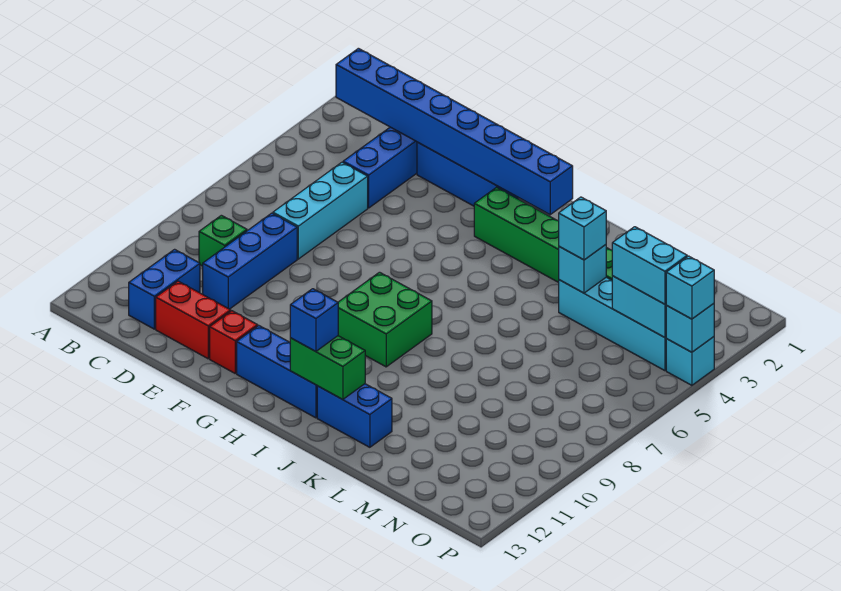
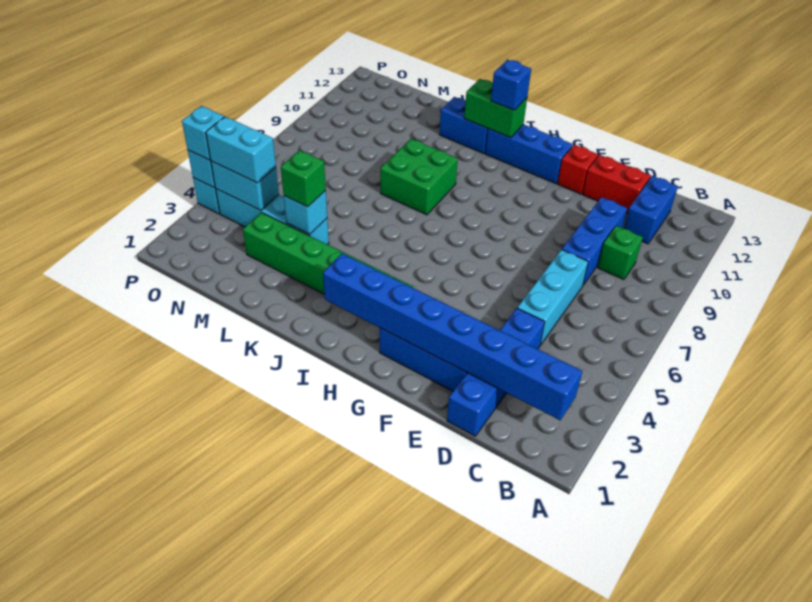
green 2x2 brick [338,272,432,367] -> green 2x2 brick moved to [381,139,458,215]
cyan 1x1 brick [559,197,606,260] -> green 1x1 brick [281,150,326,207]

